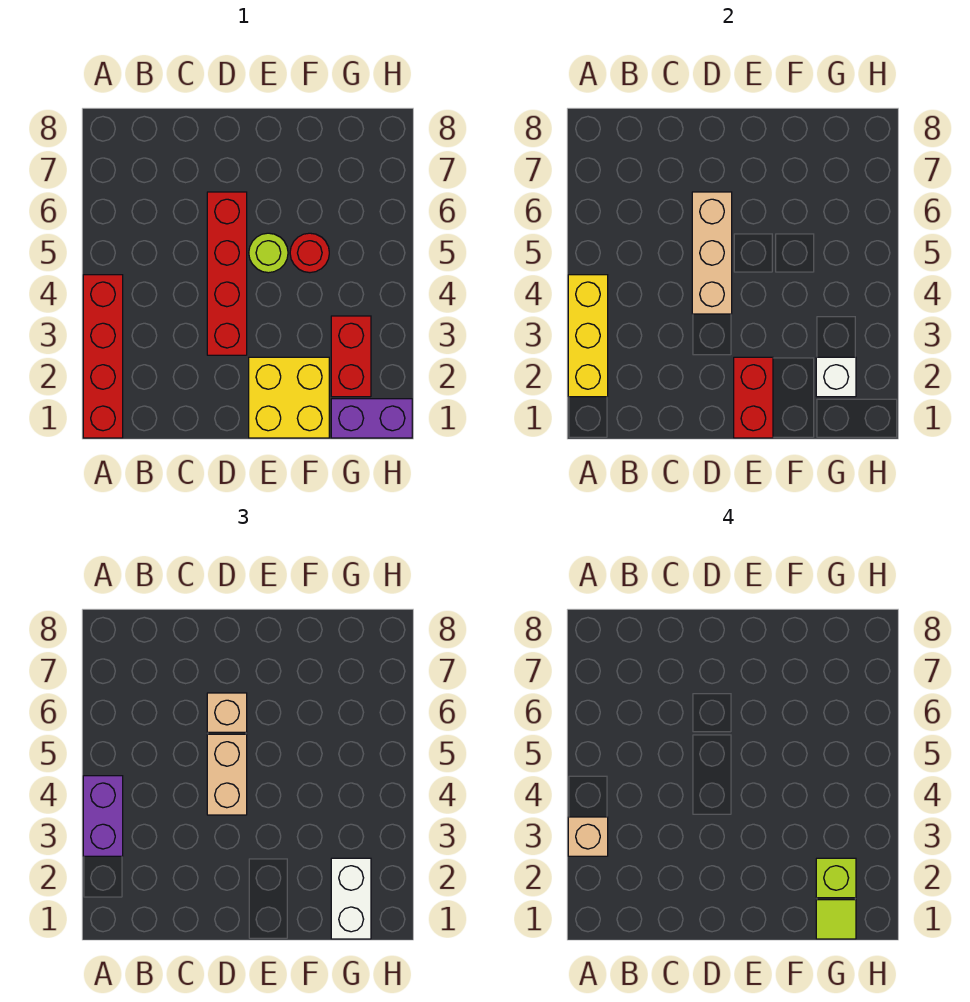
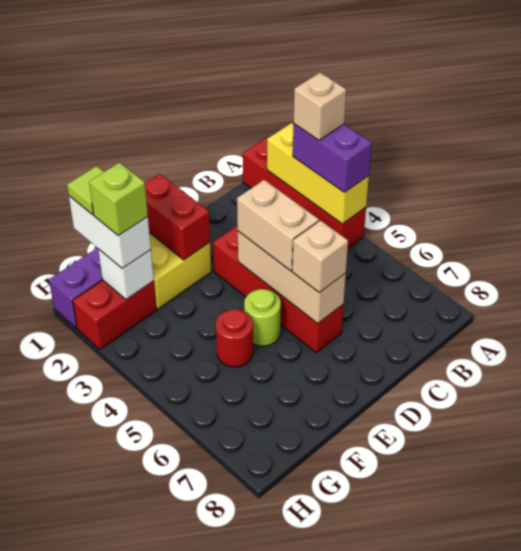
red 1x2 brick [331,316,371,397] -> red 1x2 brick turned to [73,280,157,349]

